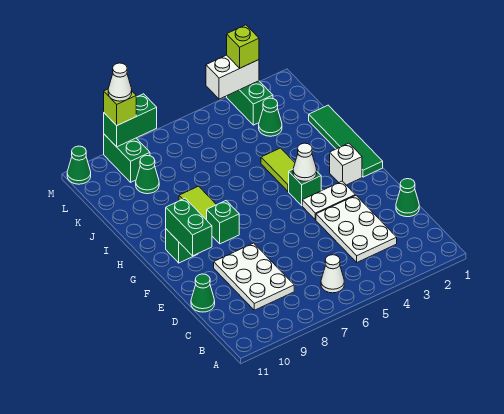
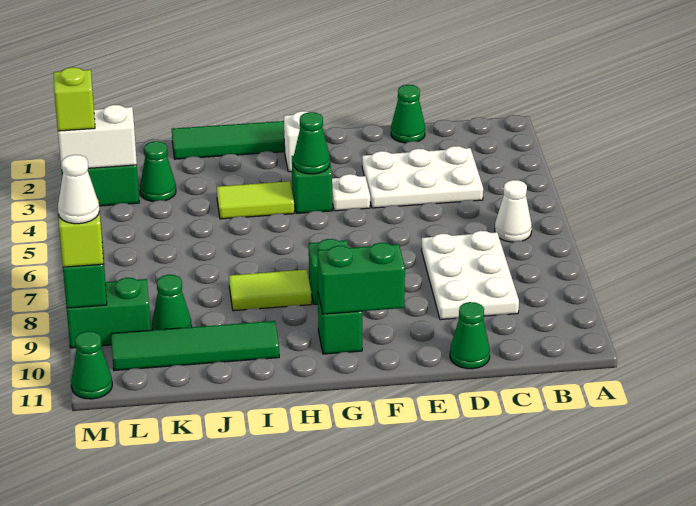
white 2x3 plate [214,243,294,310] -> white 2x3 plate turned to [422,231,519,320]
white 1x2 plate [302,181,355,220] -> white 1x1 plate [332,174,370,211]
white 1x1 cone [293,143,317,181] -> green 1x1 cone [294,112,330,174]
none -> green 1x4 tile [111,321,279,371]
white 1x2 brick [206,55,259,99] -> white 1x2 brick turned to [58,105,137,170]

